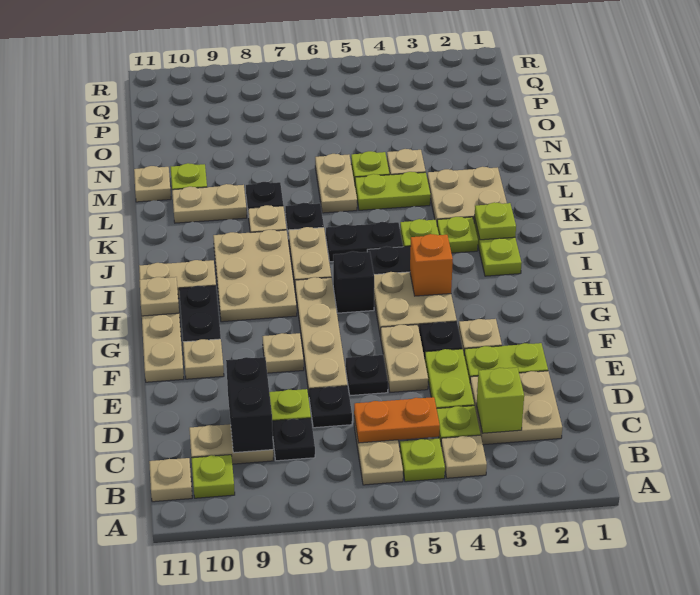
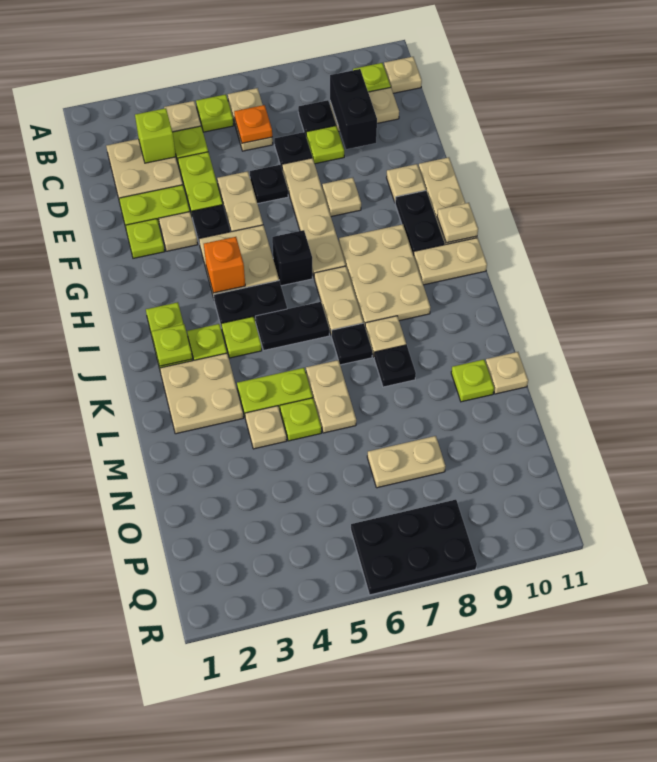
orange 1x2 plate [354,397,440,443] -> orange 1x1 plate [234,105,272,143]
none -> lime 1x1 plate [125,219,165,258]
tan 1x2 plate [172,184,247,223] -> tan 1x2 plate moved to [367,436,445,488]
none -> black 2x3 plate [351,500,477,595]

